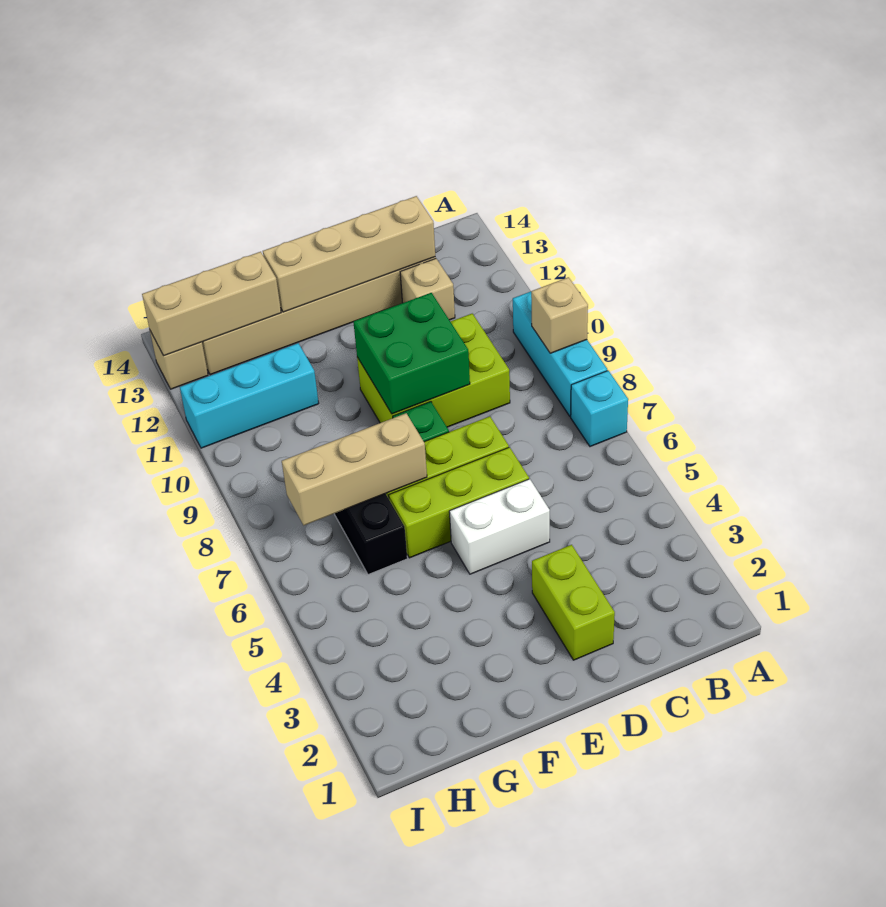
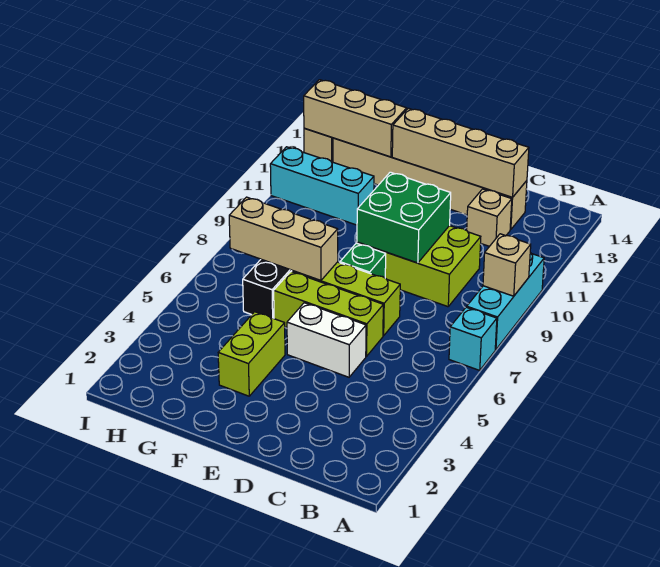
lime 1x2 brick [532,545,615,660] -> lime 1x2 brick moved to [218,312,285,396]

